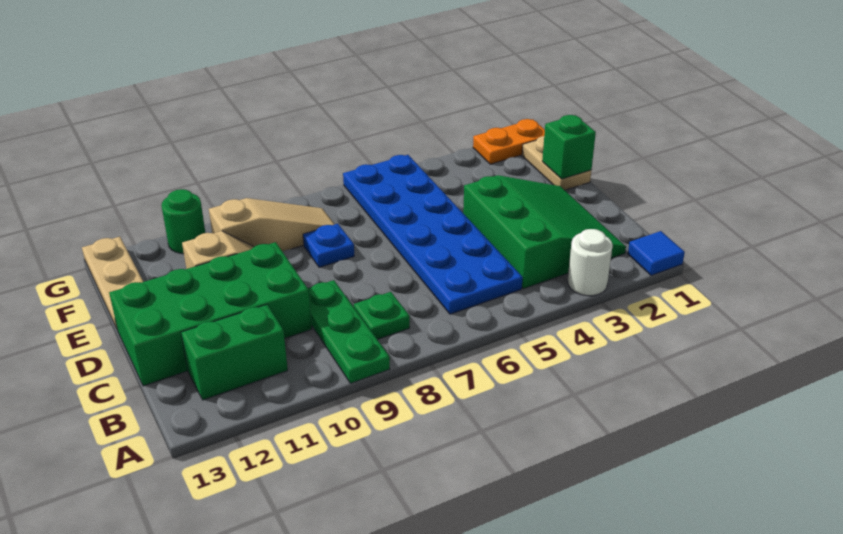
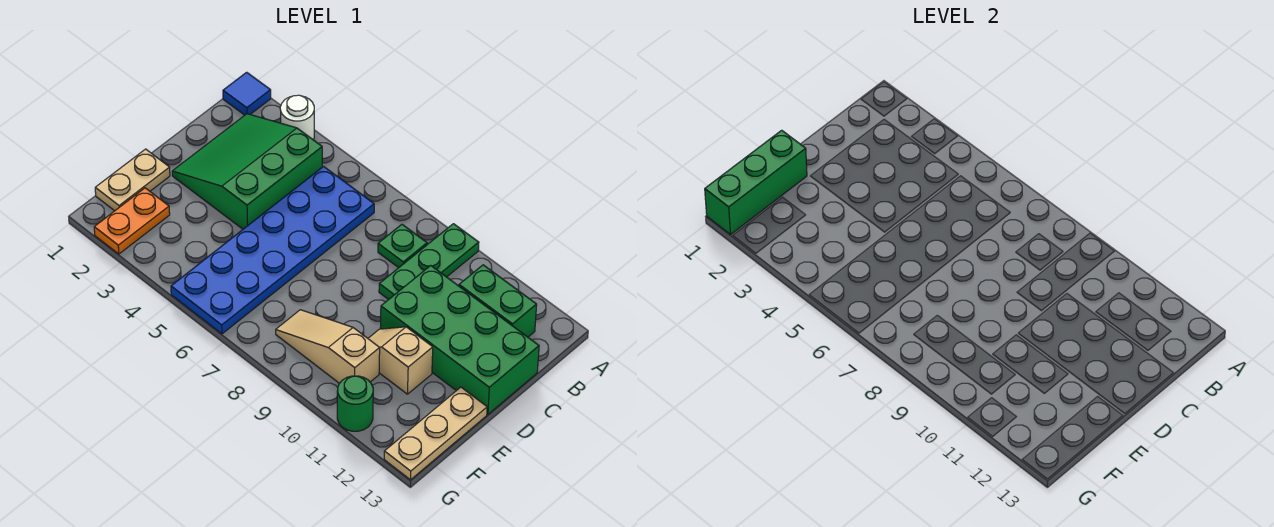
green 1x1 brick [542,115,596,179] -> green 1x3 brick [705,130,807,234]
blue 1x1 plate [303,224,354,267] -> none
orange 1x2 plate [473,119,545,164] -> orange 1x2 plate turned to [94,188,170,254]

